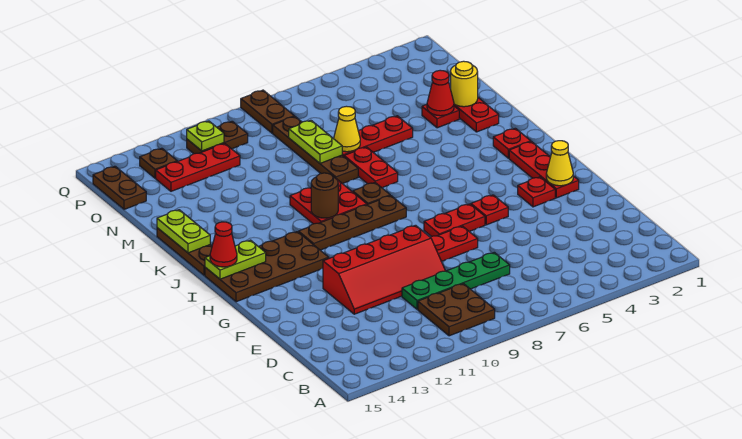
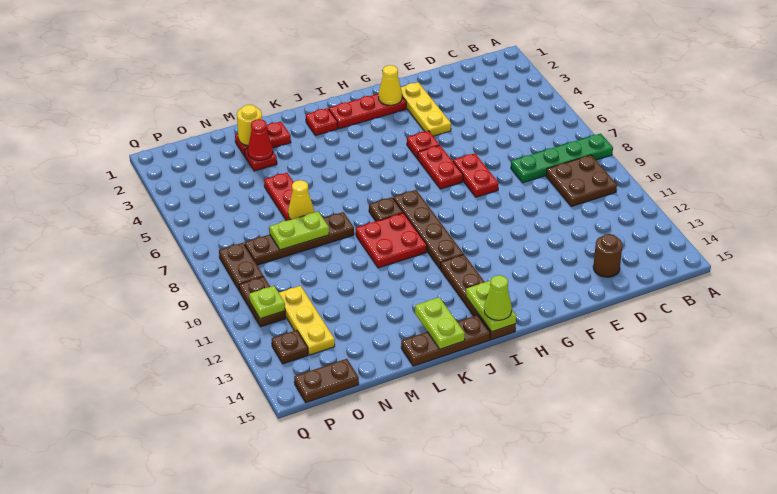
green 1x4 plate [402,252,510,309] -> green 1x4 plate turned to [511,133,613,183]
red 2x4 slope [323,225,445,314] -> none
none -> yellow 1x3 plate [401,82,451,136]
red 1x1 plate [518,177,555,207] -> none
brown 2x4 plate [205,232,329,302] -> brown 1x4 plate [441,255,516,340]
red 1x1 cone [210,222,237,267] -> lime 1x1 cone [484,275,512,320]
brown 1x1 round brick [311,173,338,218] -> brown 1x1 round brick moved to [593,234,622,277]
red 1x2 plate [344,147,398,188] -> none
lime 1x2 plate [157,210,210,253] -> lime 1x2 plate turned to [415,297,465,349]
red 1x3 plate [156,144,240,191] -> yellow 1x3 plate [279,286,335,355]
brown 1x2 plate [241,90,294,133] -> brown 1x2 plate turned to [219,243,264,291]

